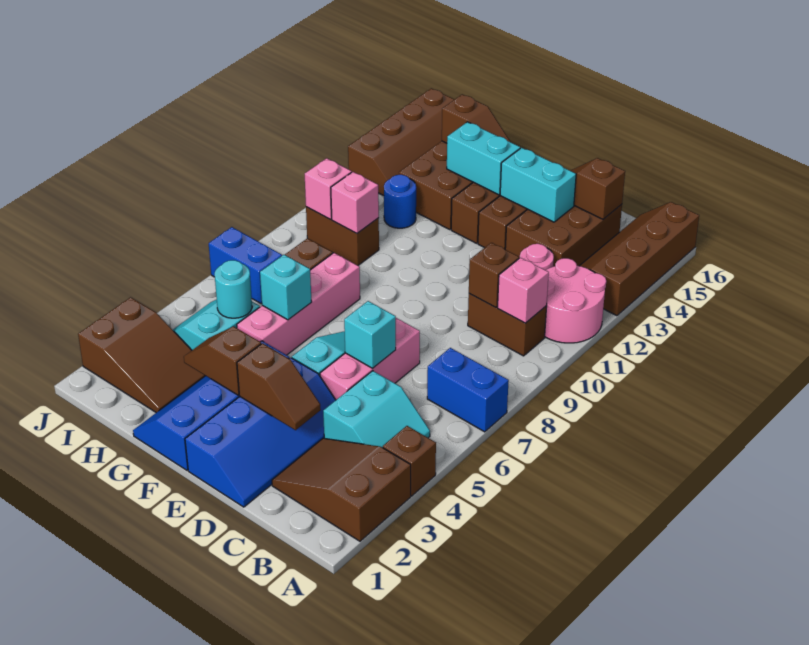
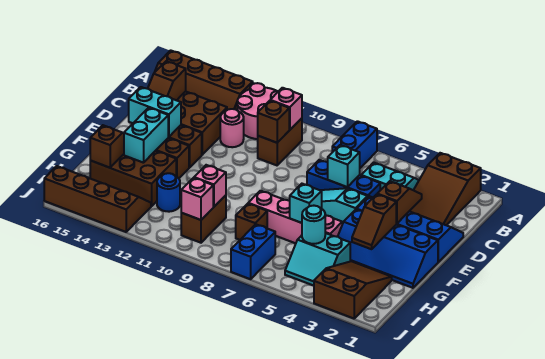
brown 1x1 brick [383,426,436,496] -> none
pink 1x3 brick [320,318,420,400] -> blue 1x3 brick [307,160,380,197]
cyan 1x2 brick [500,148,576,222] -> cyan 1x2 brick turned to [129,87,181,137]

